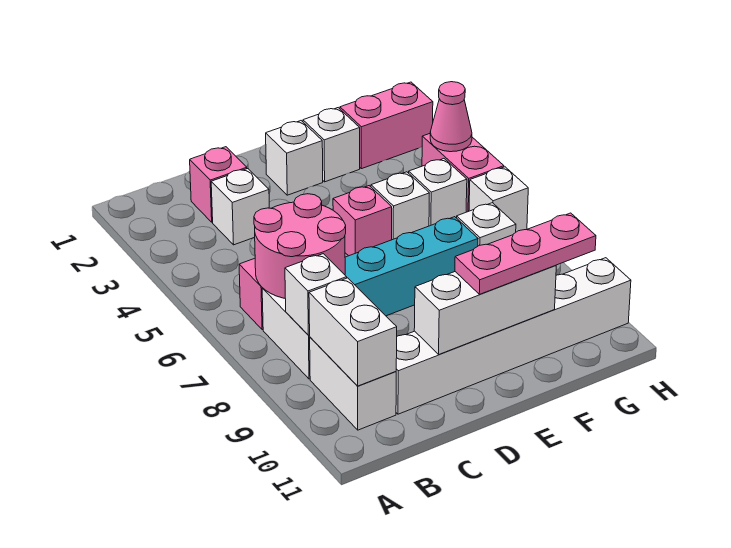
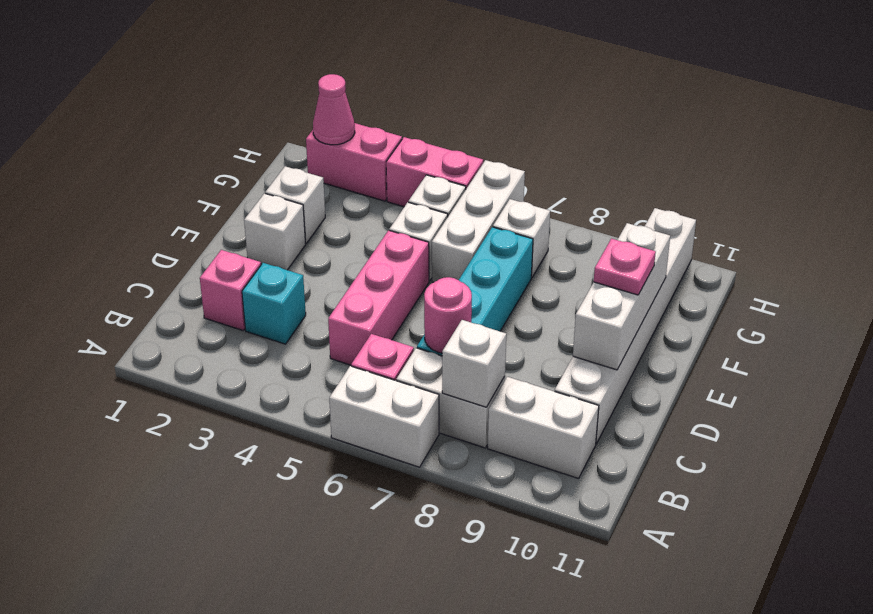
pink 2x2 round brick [254,194,346,298] -> pink 1x1 round brick [424,277,472,353]
white 1x2 brick [309,278,397,386] -> white 1x2 brick moved to [329,366,439,467]
white 1x1 brick [211,169,269,245] -> cyan 1x1 brick [242,263,306,344]
pink 1x1 brick [333,186,392,256] -> pink 1x3 brick [328,230,429,365]
pink 1x3 plate [455,213,596,294] -> pink 1x1 plate [594,239,656,295]
pink 1x2 brick [340,82,433,169] -> pink 1x2 brick turned to [306,123,402,201]
pink 1x1 cone [430,82,472,152] -> pink 1x1 cone moved to [313,74,355,145]
white 1x1 brick [469,167,528,232] -> white 1x3 brick [432,160,525,282]

